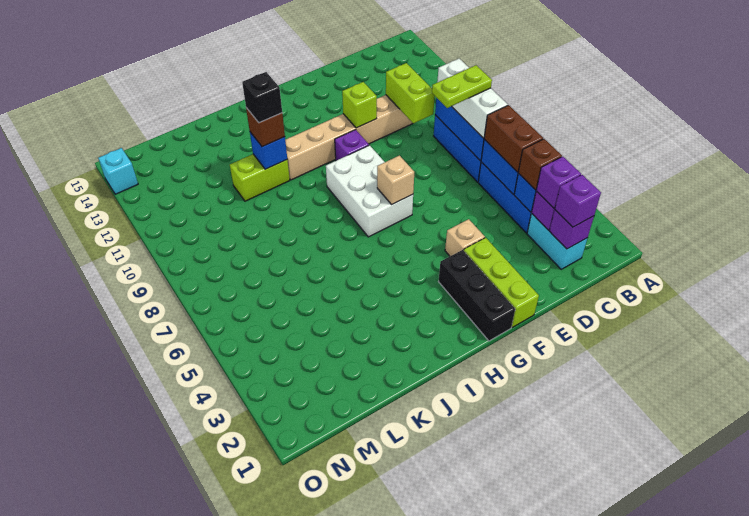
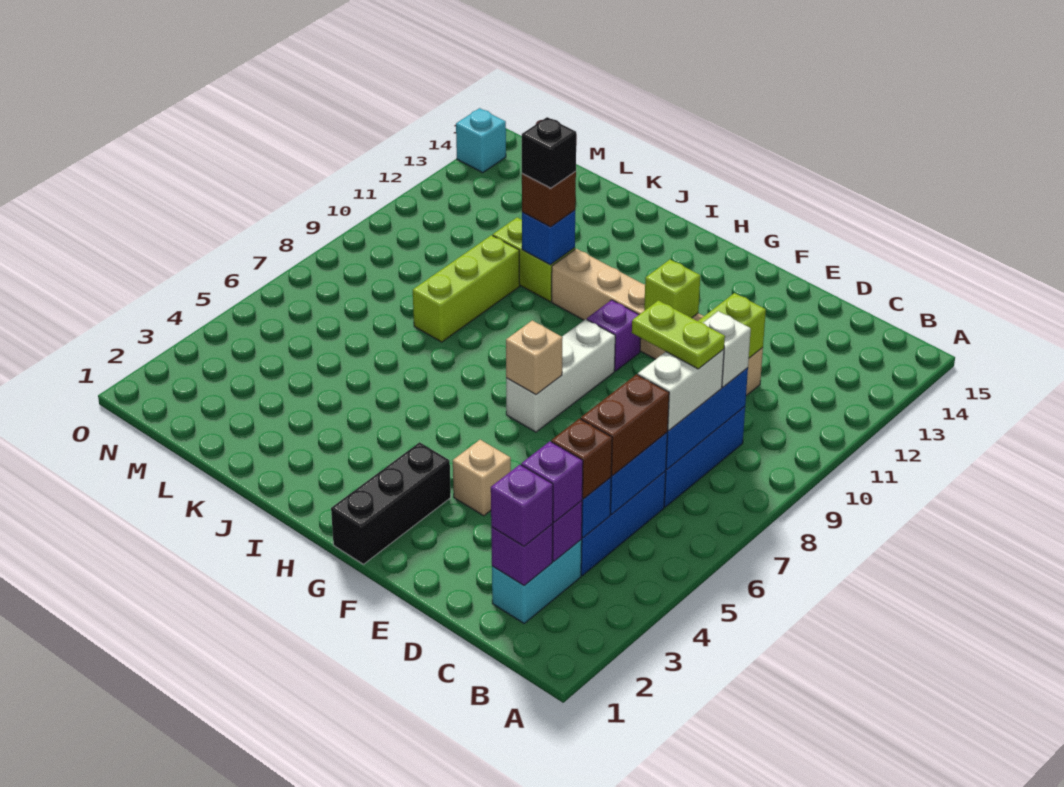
lime 1x3 brick [464,238,539,327] -> lime 1x3 brick moved to [413,235,520,342]
white 2x3 brick [326,145,413,237] -> white 1x3 brick [506,319,615,432]

